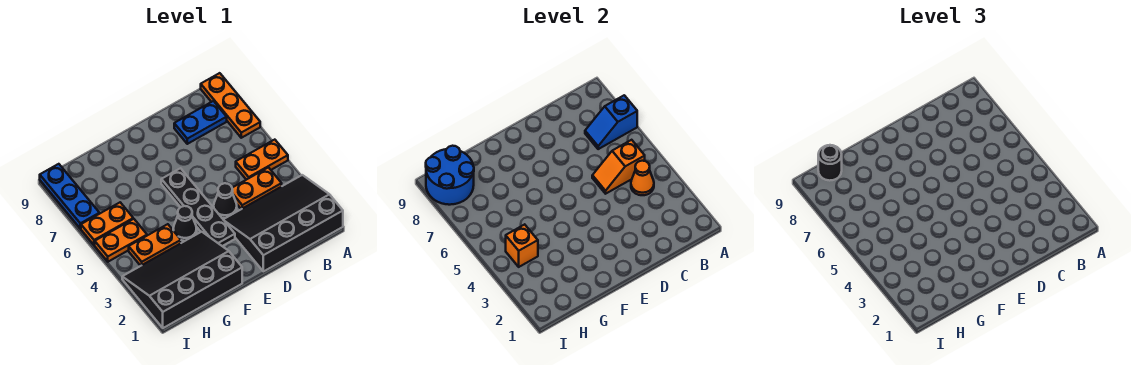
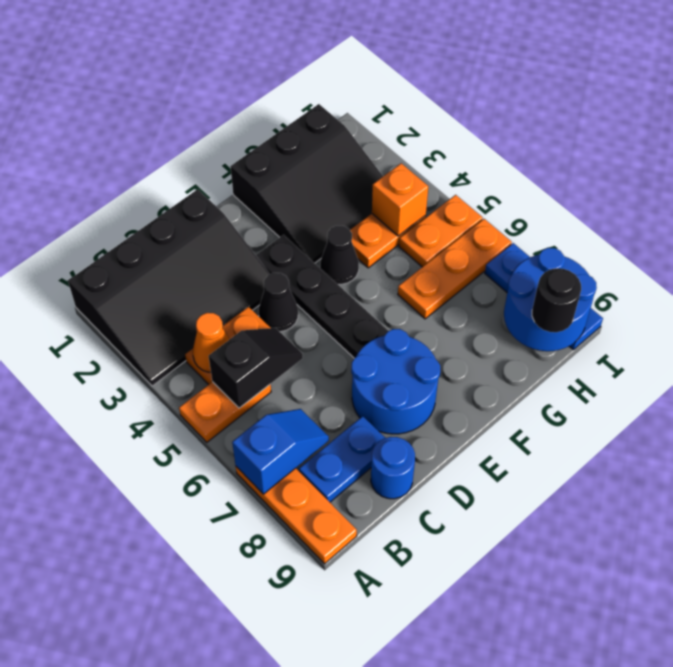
orange 1x2 slope [592,140,645,194] -> black 1x2 slope [209,328,303,408]
none -> blue 1x1 round brick [371,437,415,499]
none -> blue 2x2 round brick [351,329,440,434]
black 3x4 slope [122,232,242,328] -> black 3x3 slope [230,104,383,263]
orange 1x2 plate [81,202,133,245] -> orange 1x3 plate [398,219,512,319]

